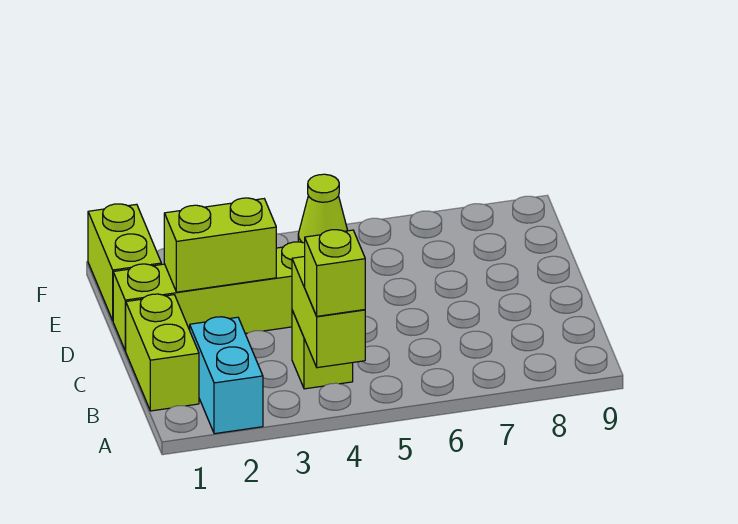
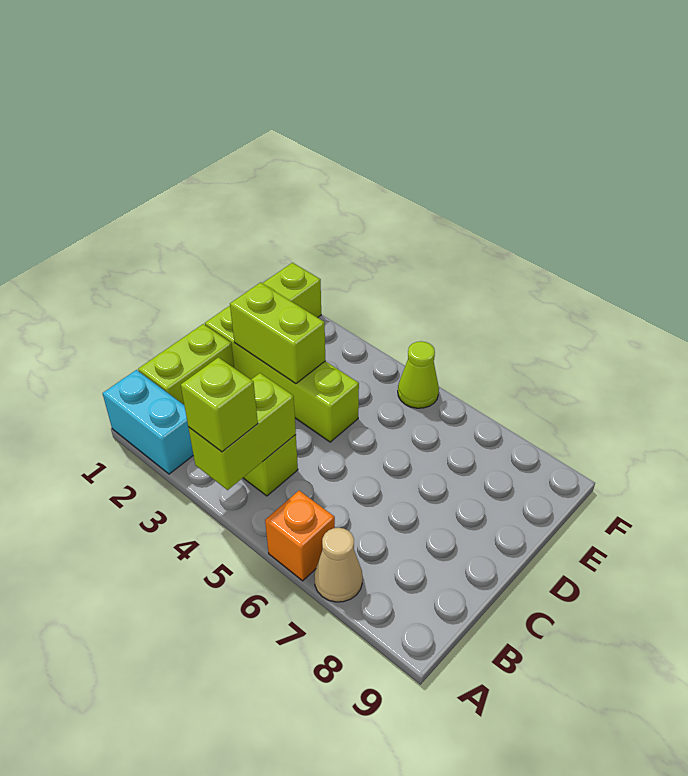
cyan 1x2 brick [190,317,263,434] -> cyan 1x2 brick turned to [103,370,193,474]
none -> orange 1x1 brick [265,491,335,581]
none -> tan 1x1 cone [314,528,363,602]

